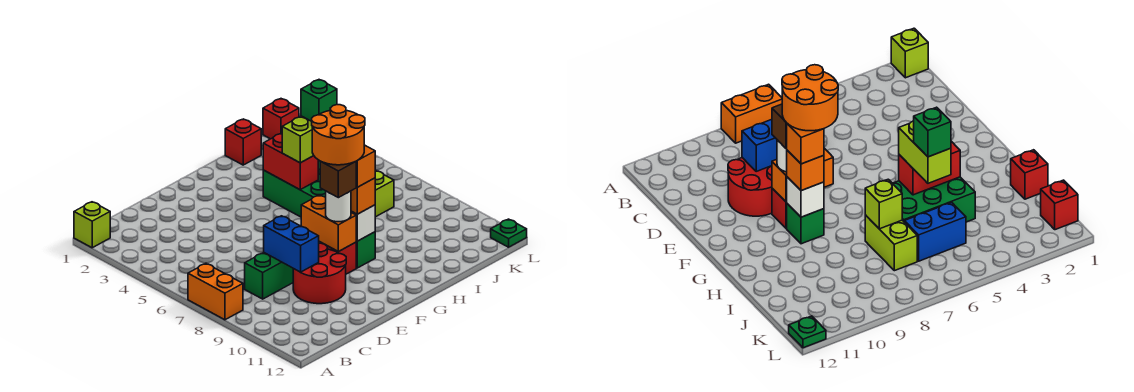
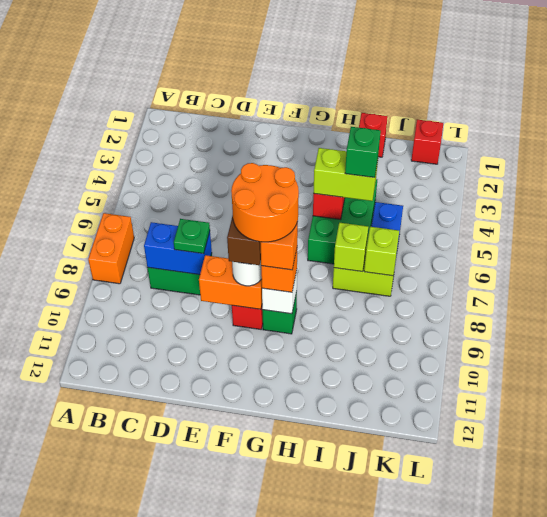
lime 1x1 brick [74,202,110,248] -> lime 1x1 brick moved to [364,227,399,276]
blue 1x2 brick [264,216,319,272] -> blue 1x2 brick turned to [144,222,212,275]
red 2x2 round brick [293,243,346,304] -> none
orange 1x2 brick [301,195,356,252] -> orange 1x2 brick turned to [199,255,262,309]
green 1x1 plate [491,219,527,247] -> green 1x1 plate moved to [174,219,210,254]

